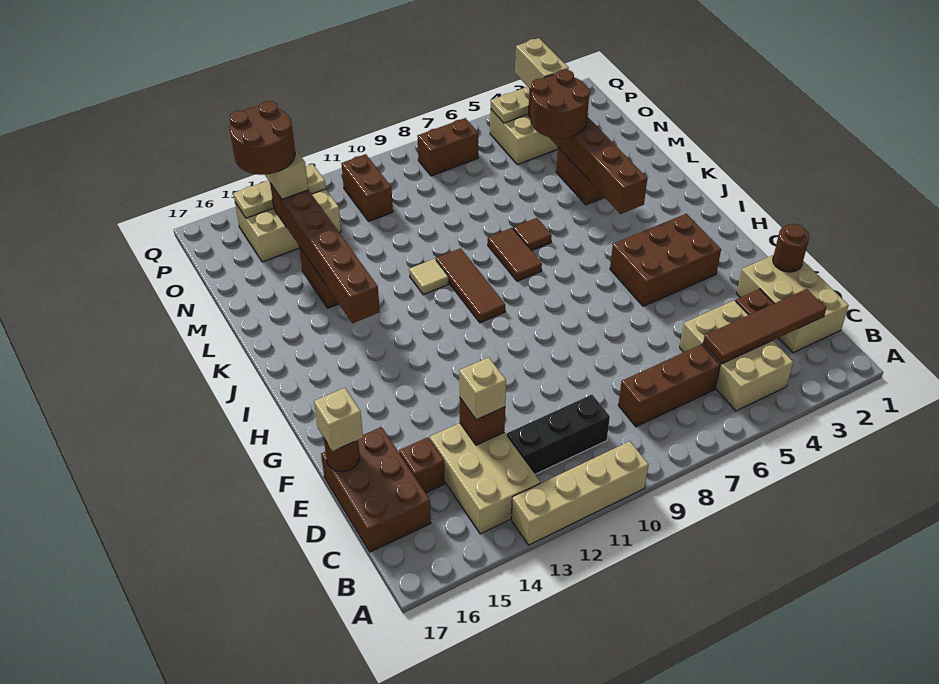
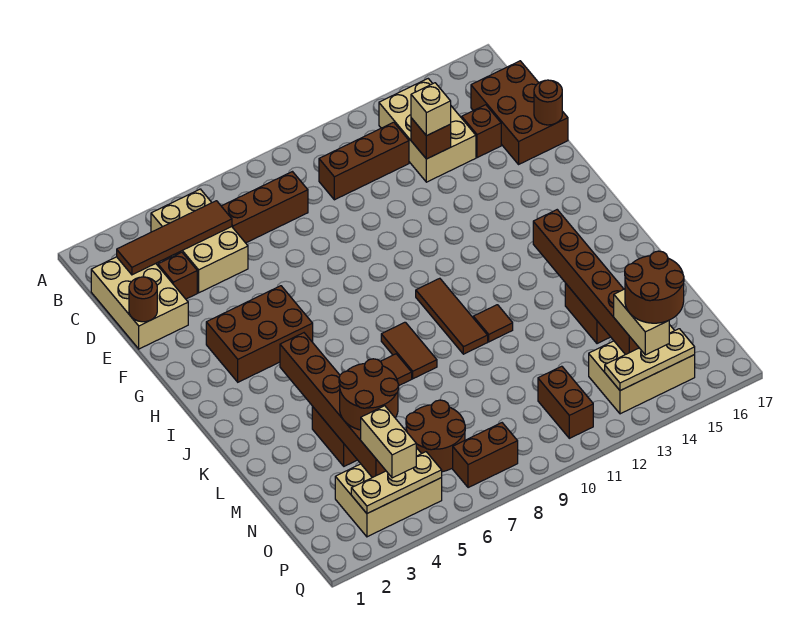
tan 1x4 brick [511,441,649,545] -> none
black 1x3 brick [507,395,610,474] -> brown 1x3 brick [319,122,409,200]
tan 1x1 brick [314,388,363,451] -> none
tan 1x1 tile [409,259,448,295] -> brown 1x1 tile [473,305,513,342]
none -> brown 2x2 round brick [406,400,465,472]

